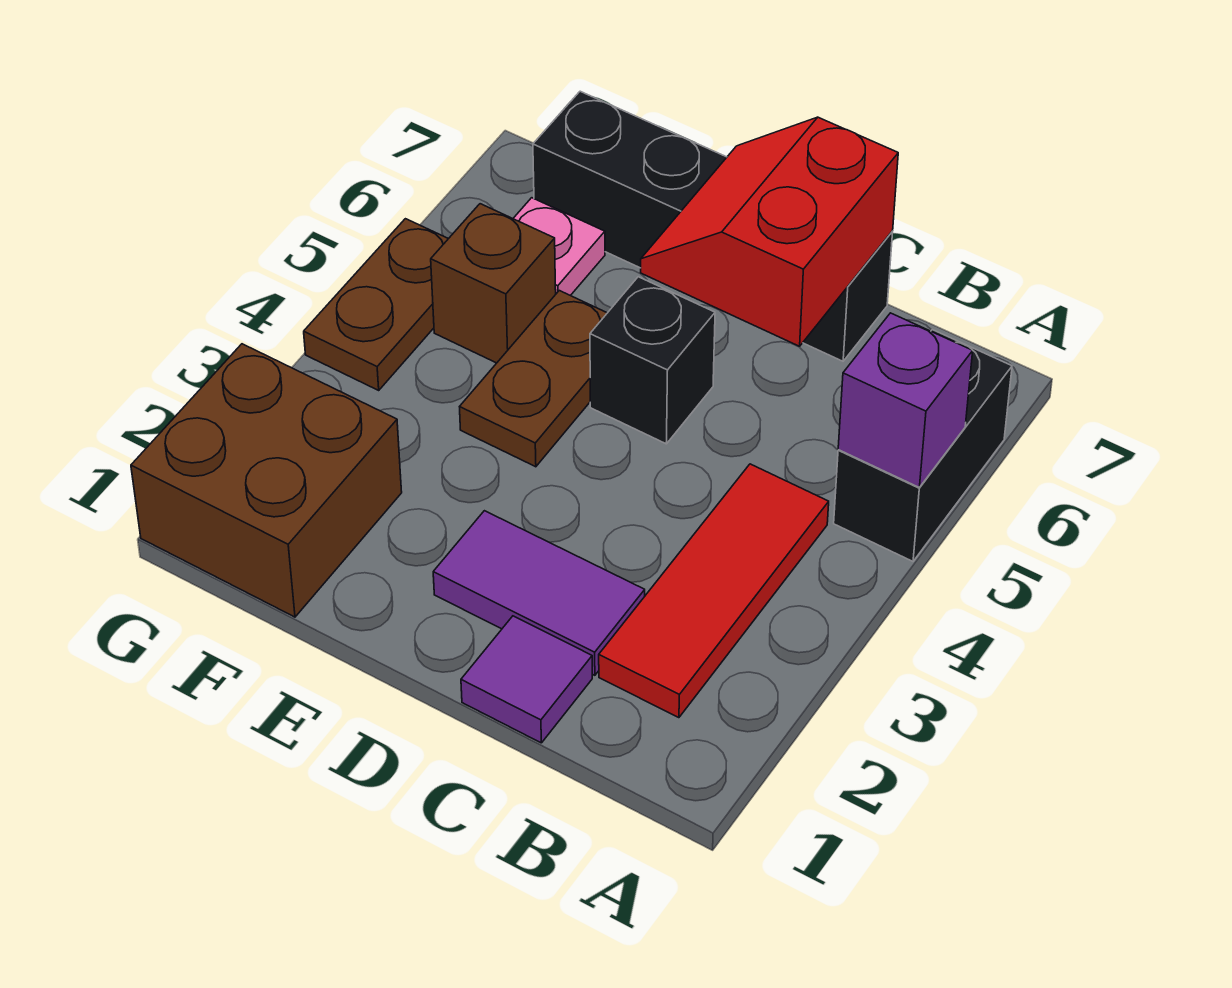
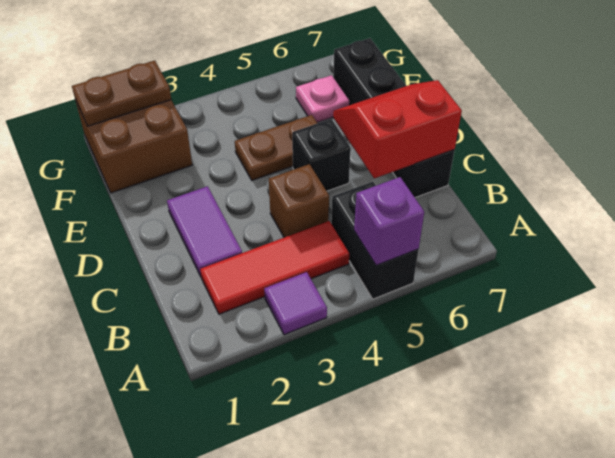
black 1x2 brick [834,330,1012,561] -> black 1x2 brick turned to [331,182,418,299]
purple 1x1 tile [461,616,592,743] -> purple 1x1 tile moved to [264,272,327,335]
brown 1x1 brick [431,204,556,363] -> brown 1x1 brick moved to [269,164,329,237]
brown 1x2 plate [304,219,448,390] -> brown 1x2 plate moved to [72,60,171,126]

